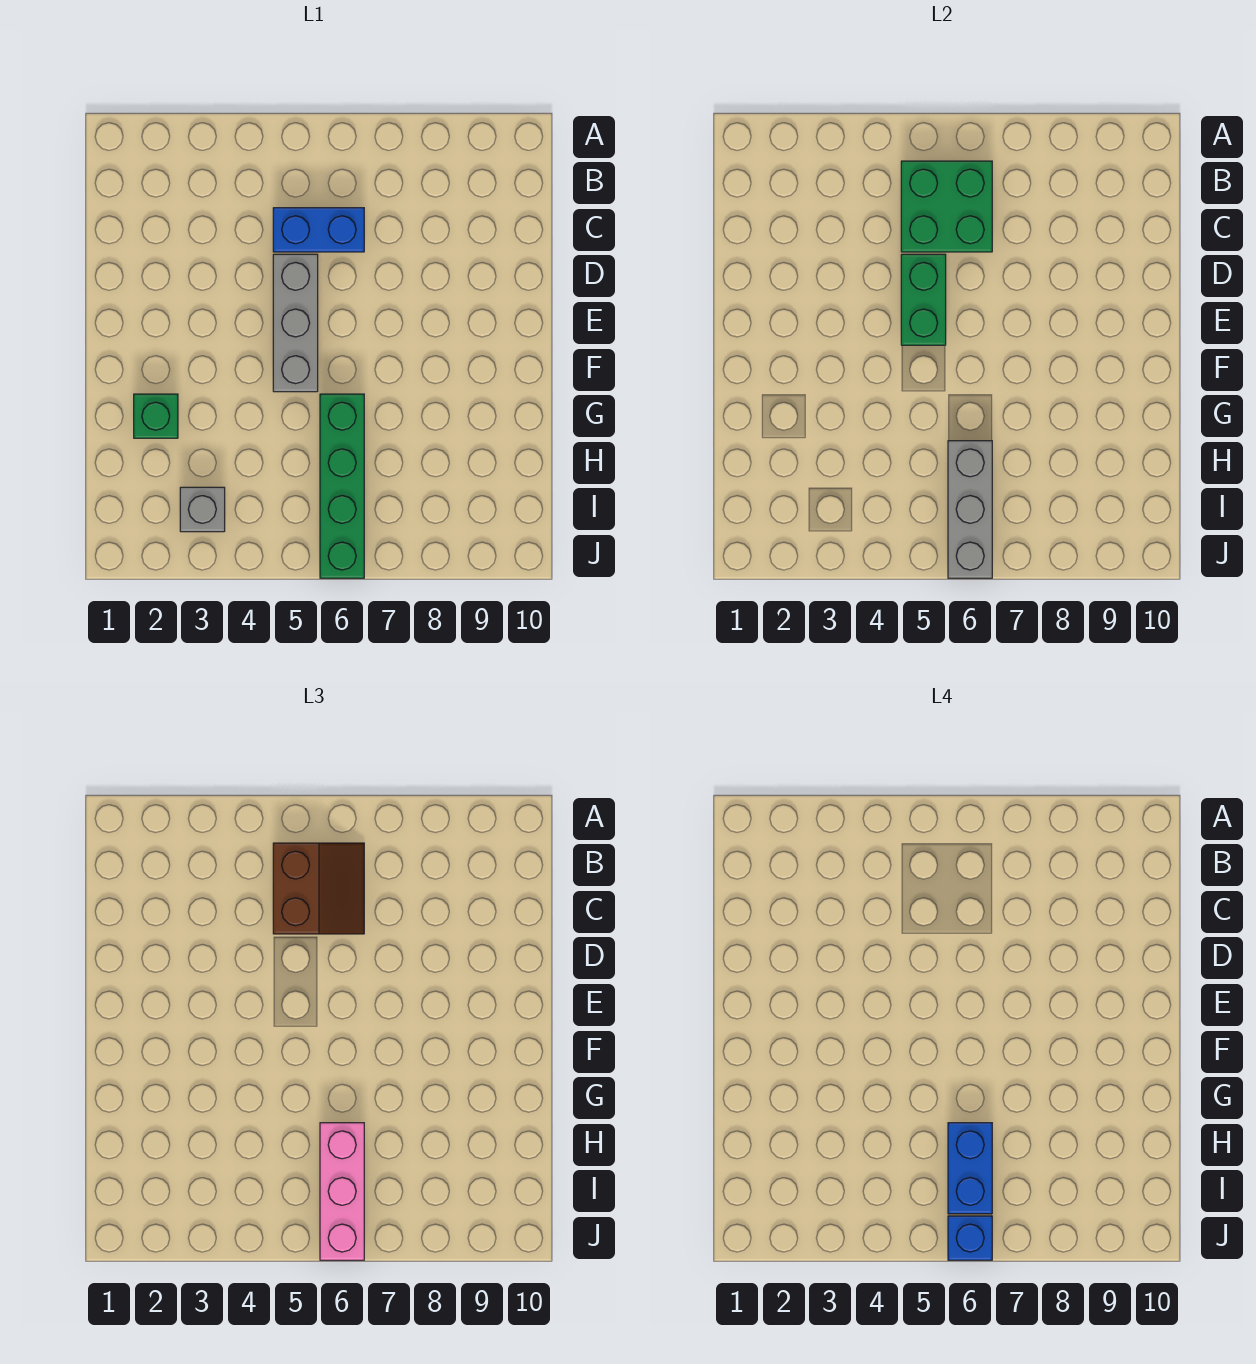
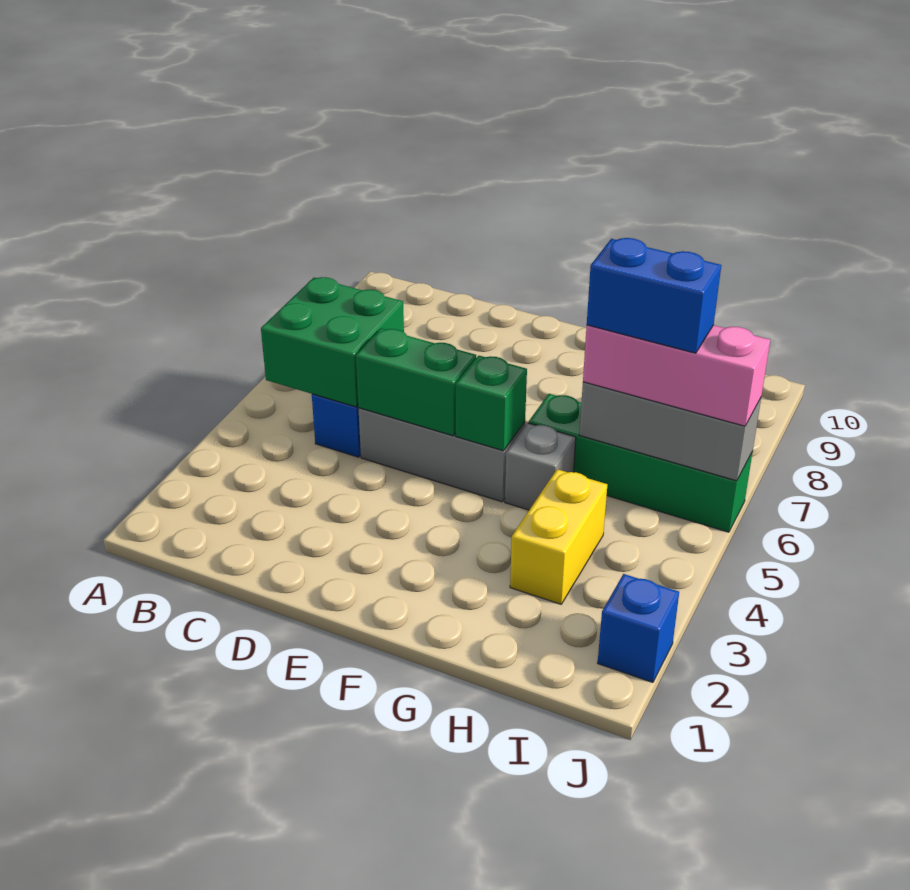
brown 2x2 slope [273,843,364,934] -> none
green 1x1 brick [134,394,178,438] -> green 1x1 brick moved to [456,356,527,451]
none -> yellow 1x2 brick [510,469,607,604]
grey 1x1 brick [180,487,225,532] -> grey 1x1 brick moved to [505,423,576,510]
blue 1x1 brick [948,1216,992,1260] -> blue 1x1 brick moved to [598,574,679,682]

